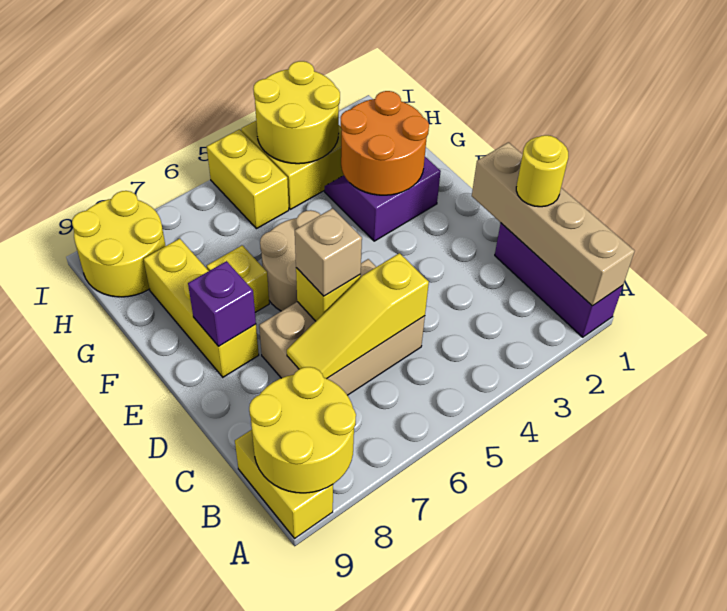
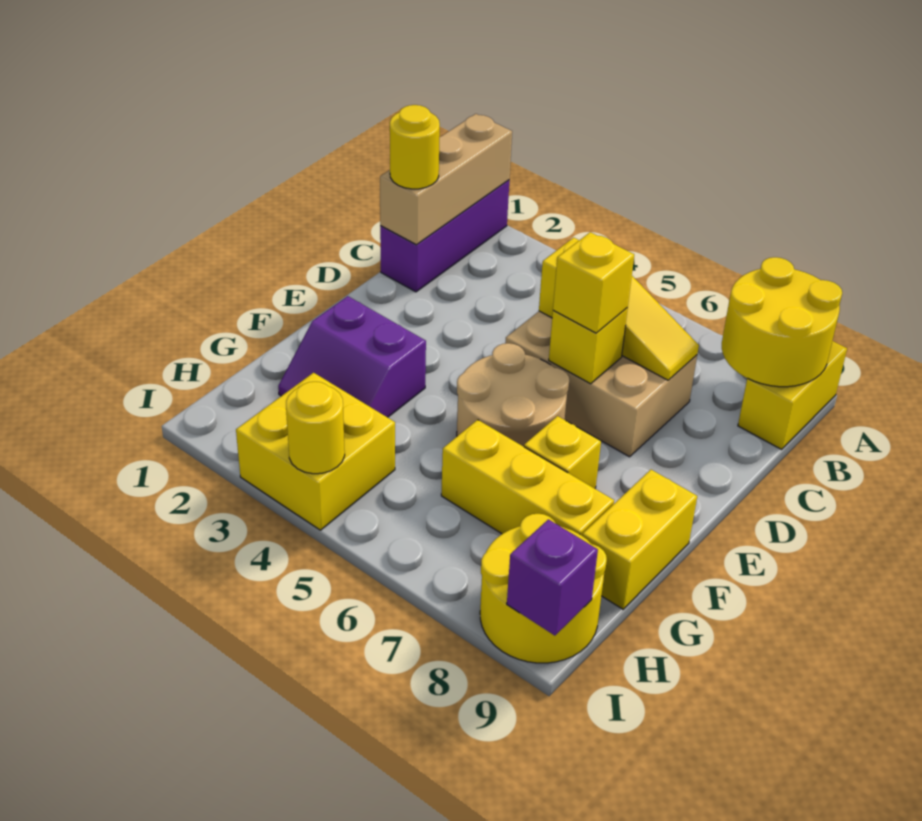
tan 1x4 brick [472,142,635,306] -> tan 1x3 brick [380,114,512,245]
tan 1x1 brick [295,208,362,296] -> yellow 1x1 brick [553,232,634,333]
yellow 1x3 brick [143,239,259,377] -> yellow 1x3 brick turned to [441,420,614,536]
purple 1x1 brick [188,261,256,346] -> purple 1x1 brick moved to [507,519,598,636]
orange 2x2 round brick [341,91,429,195] -> none
yellow 2x2 round brick [253,61,340,164] -> yellow 1x1 round brick [286,382,345,474]
yellow 1x2 brick [207,129,289,229] -> yellow 1x2 brick moved to [582,470,697,609]

